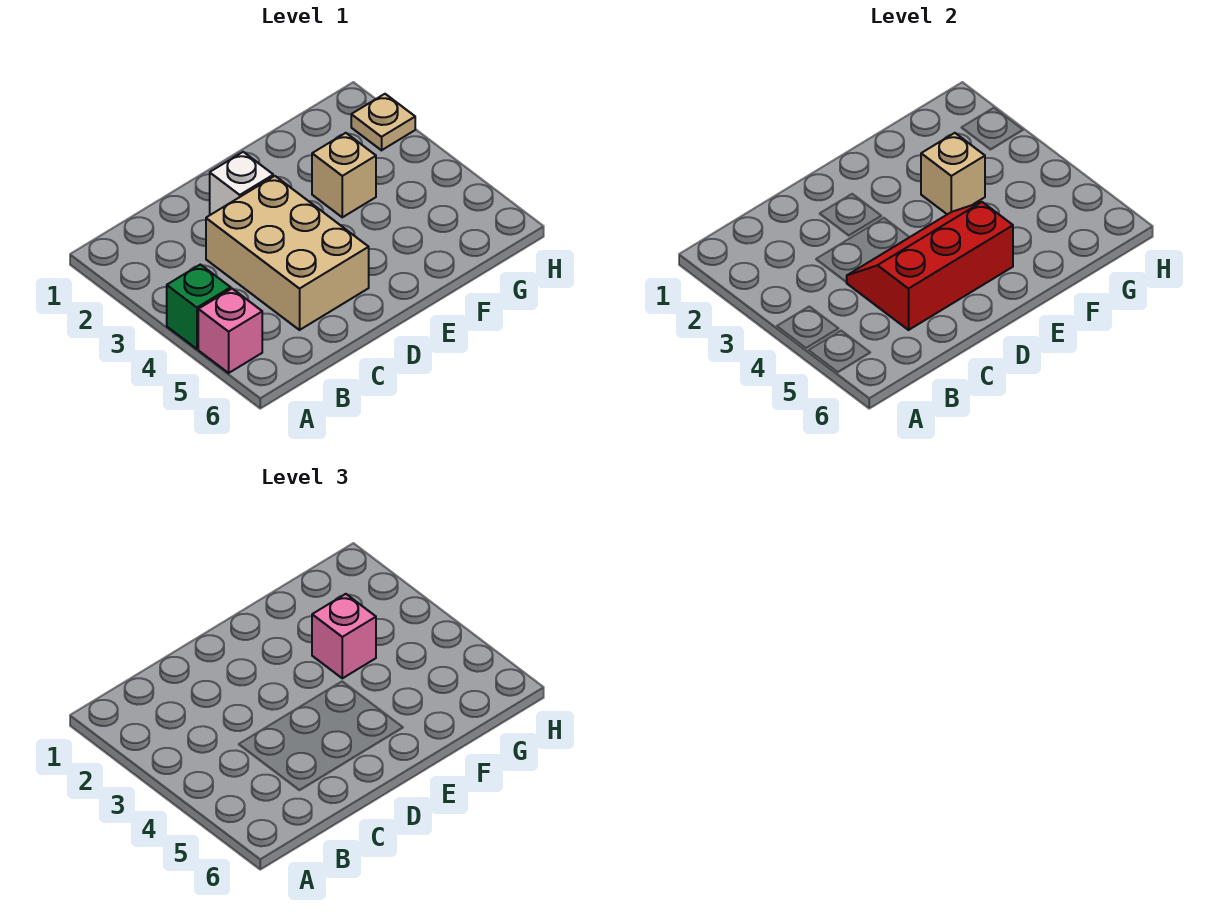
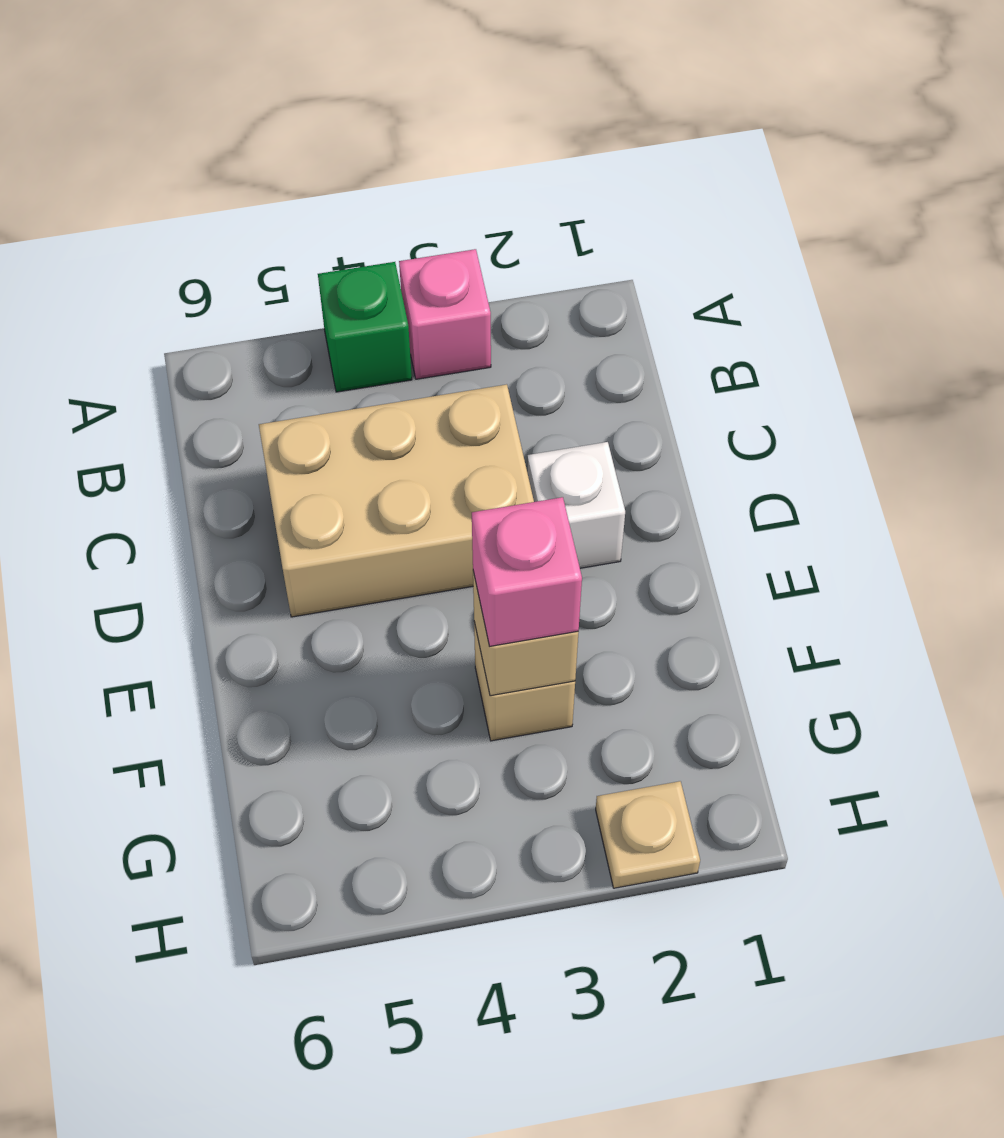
pink 1x1 brick [198,289,262,373] -> pink 1x1 brick moved to [399,249,491,379]
red 2x3 slope [847,202,1013,330] -> none

